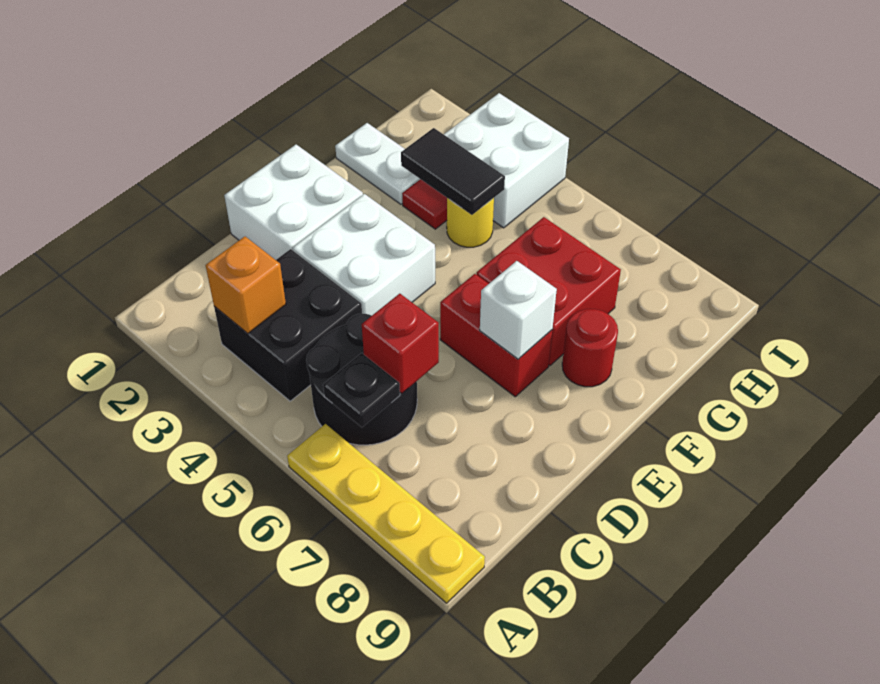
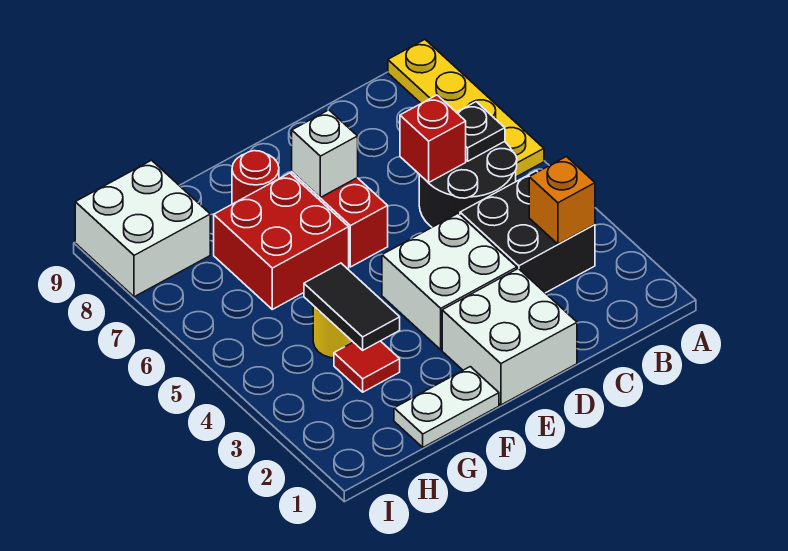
white 1x2 plate [335,123,420,204] -> white 1x2 plate turned to [394,367,499,447]
white 2x2 brick [444,93,569,228] -> white 2x2 brick moved to [75,160,210,297]

